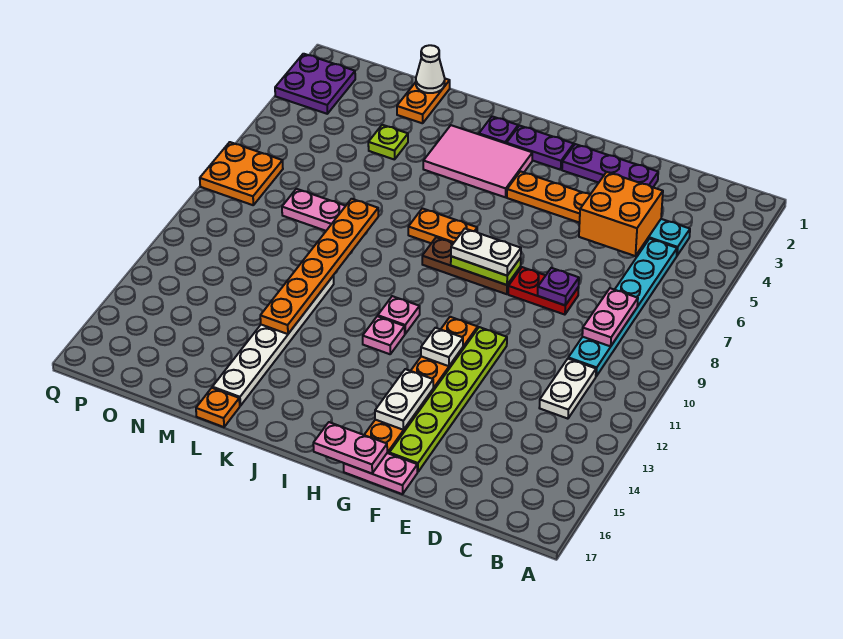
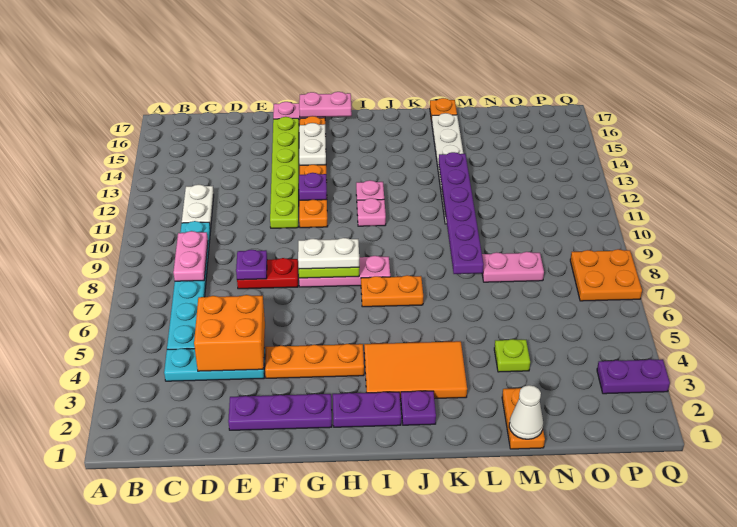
brown 1x3 plate [422,237,520,294] -> pink 1x3 plate [299,256,390,287]
white 1x1 plate [421,328,463,366] -> purple 1x1 plate [299,173,327,200]
pink 2x3 tile [423,125,532,197] -> orange 2x3 tile [364,341,467,400]
orange 1x6 plate [260,199,378,334] -> purple 1x6 plate [439,152,484,274]
purple 2x2 plate [275,54,355,114] -> purple 1x2 plate [597,359,670,394]

